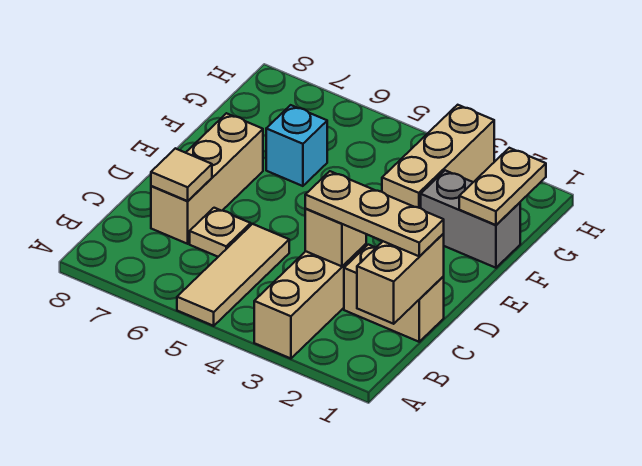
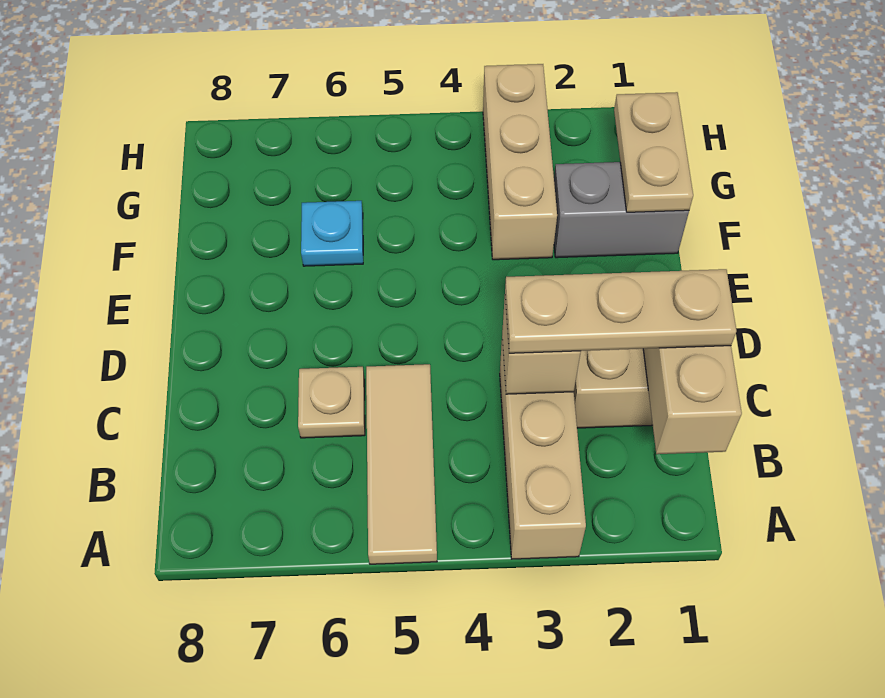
tan 1x3 brick [151,113,263,244] -> none
tan 1x1 tile [151,148,212,201] -> none
cyan 1x1 brick [266,105,327,186] -> cyan 1x1 plate [301,201,363,266]

